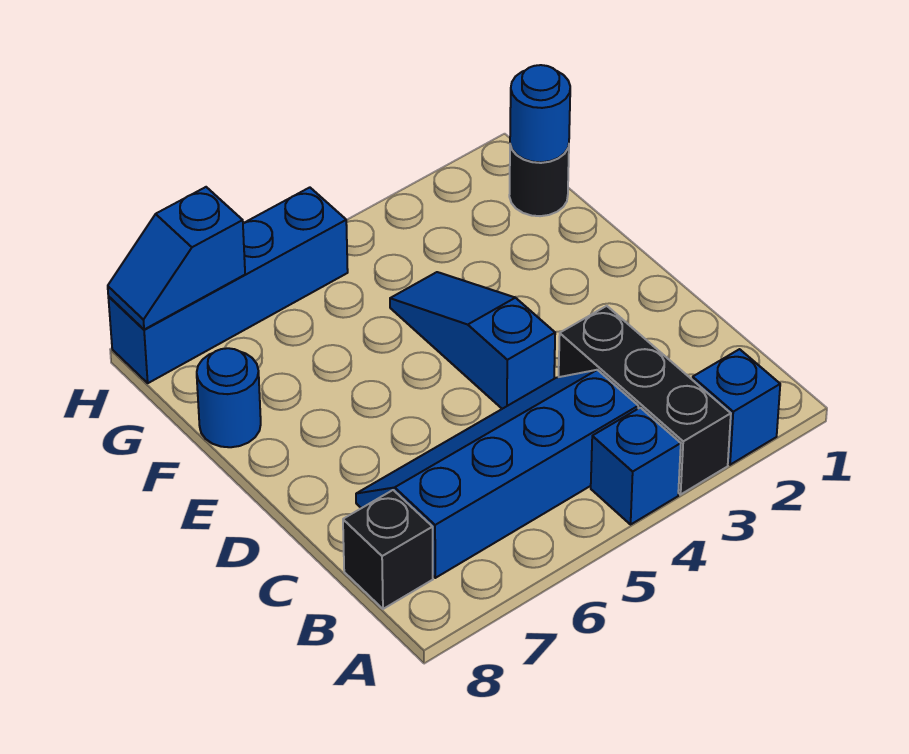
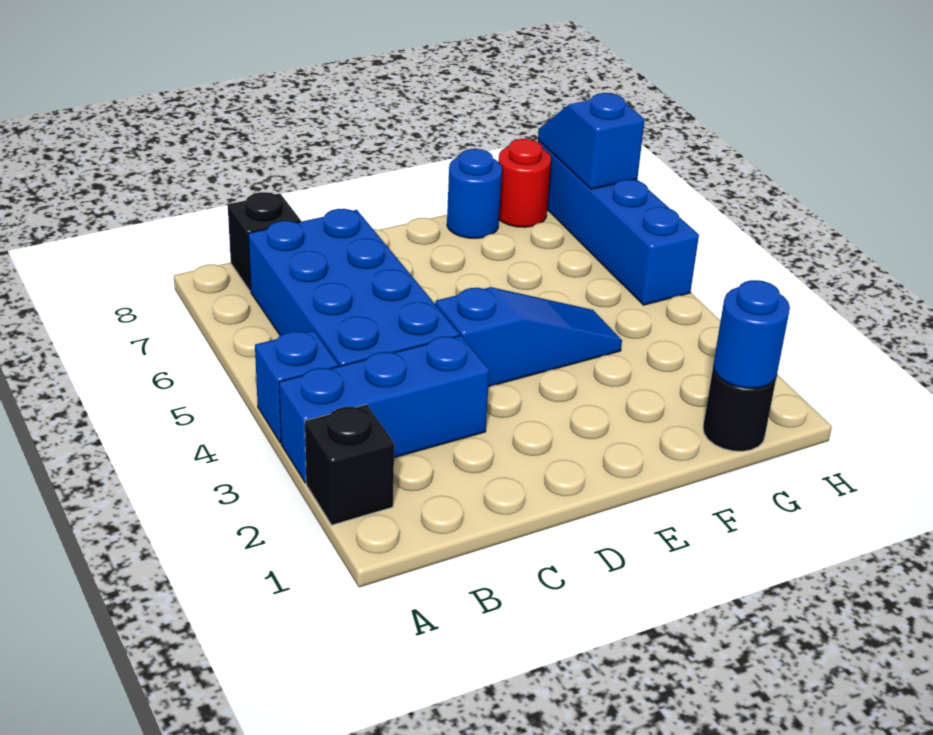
blue 1x1 brick [693,349,780,465] -> black 1x1 brick [305,404,394,525]
black 1x3 brick [559,306,731,494] -> blue 1x3 brick [279,335,489,483]
blue 2x4 slope [356,370,638,578] -> blue 2x4 brick [248,209,460,366]
none -> red 1x1 round brick [499,139,551,227]

